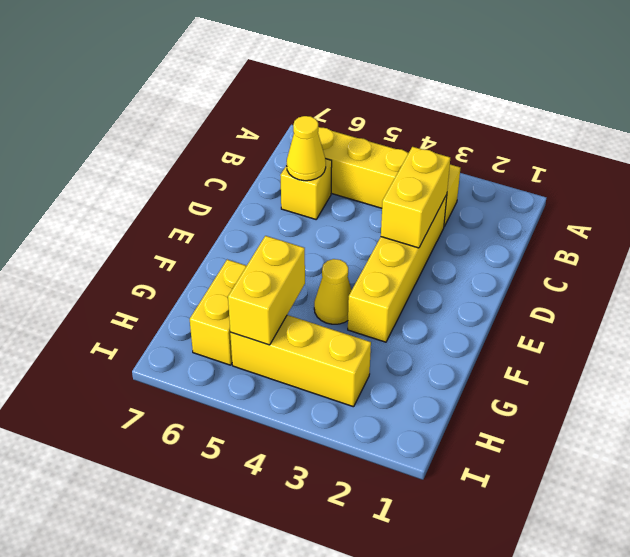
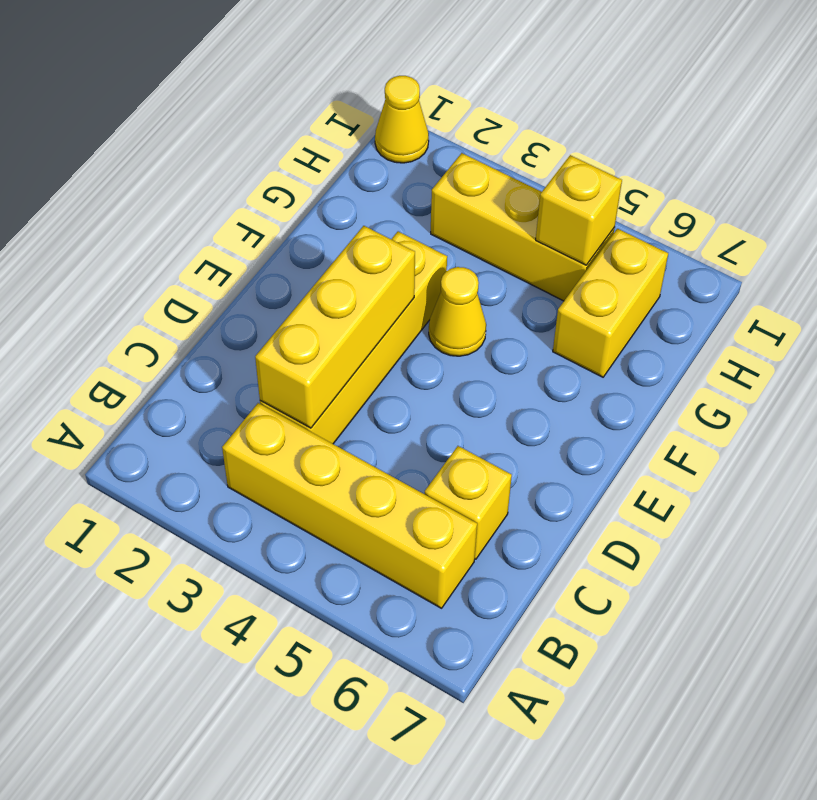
yellow 1x2 brick [381,147,450,248] -> yellow 1x3 brick [255,226,415,428]
yellow 1x1 cone [287,116,326,181] -> yellow 1x1 cone moved to [375,76,429,163]
yellow 1x2 brick [228,236,305,345] -> yellow 1x1 brick [536,155,622,265]

